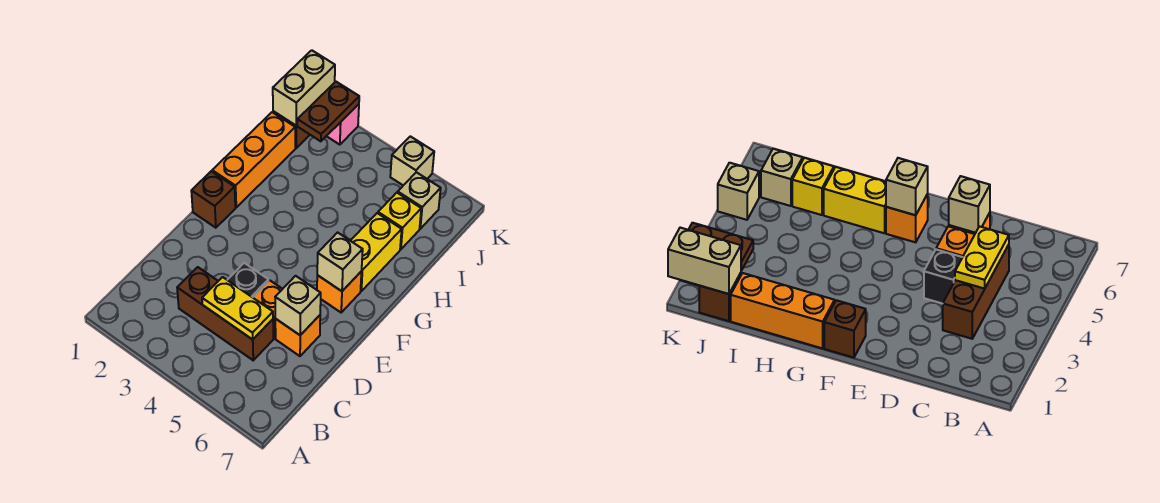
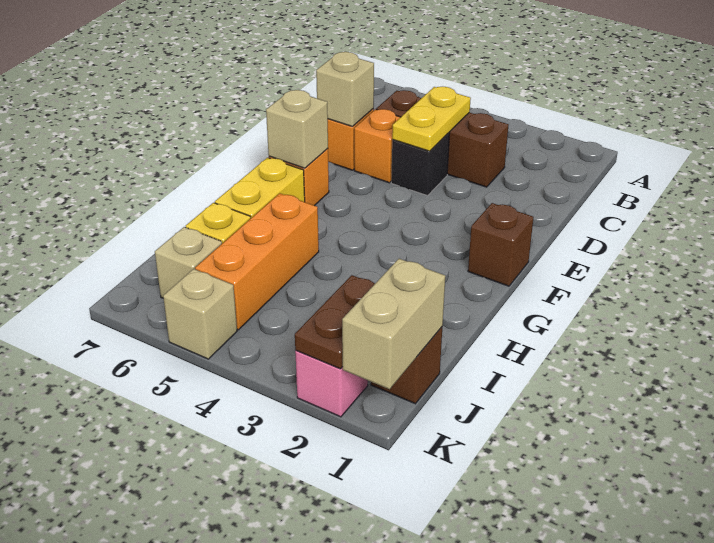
yellow 1x2 plate [202,277,273,340] -> yellow 1x2 plate turned to [392,86,471,151]
orange 1x3 brick [212,112,295,207] -> orange 1x3 brick moved to [195,193,319,330]

